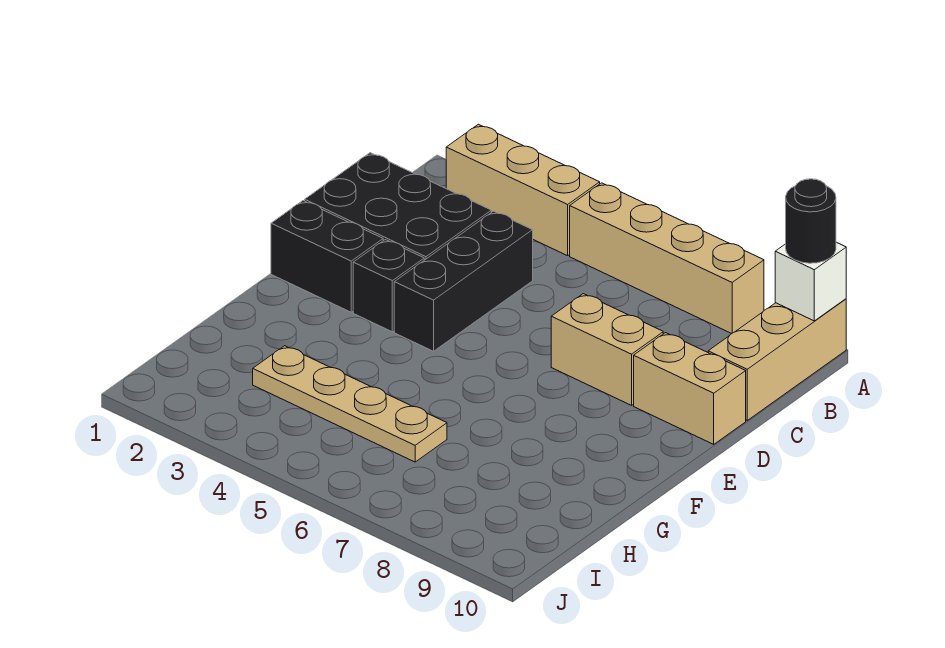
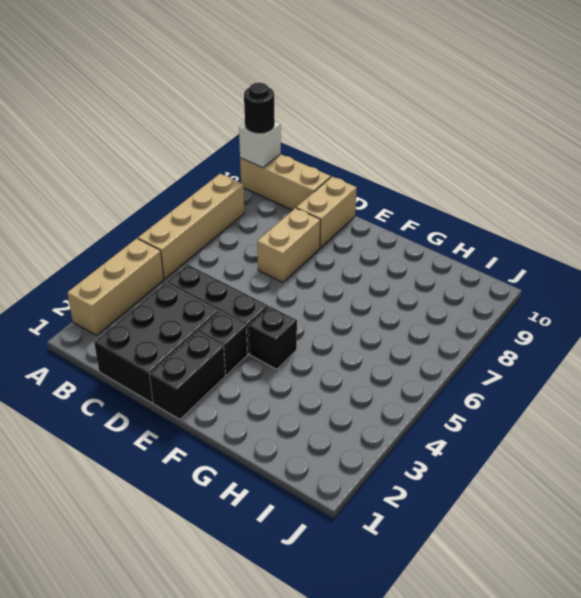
none -> black 1x1 brick [249,306,297,369]
tan 1x4 plate [253,346,447,462] -> none

